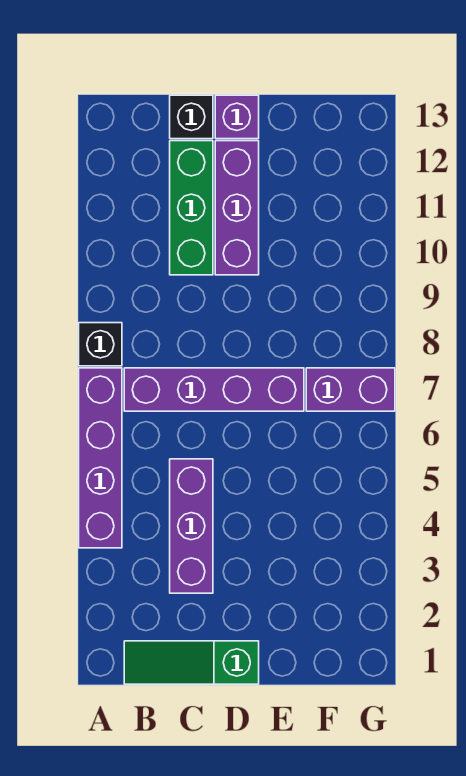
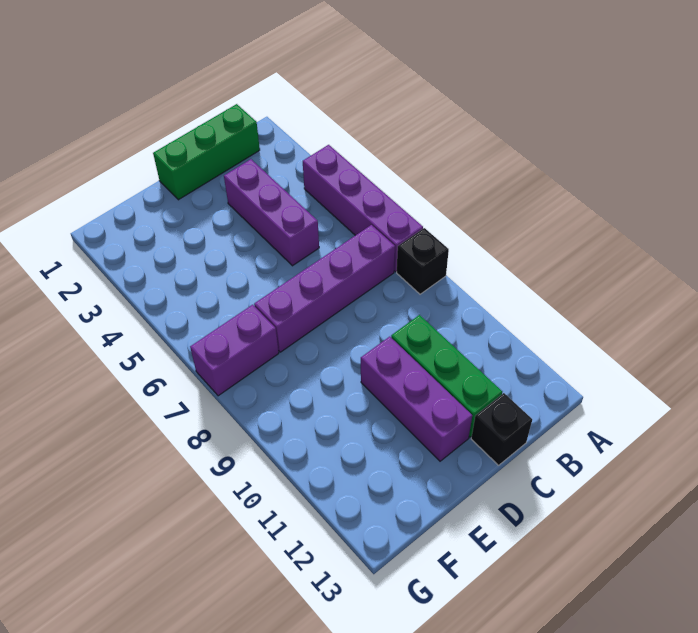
green 1x3 slope [124,641,259,684] -> green 1x3 brick [153,104,260,200]
purple 1x1 brick [215,95,259,139] -> none

